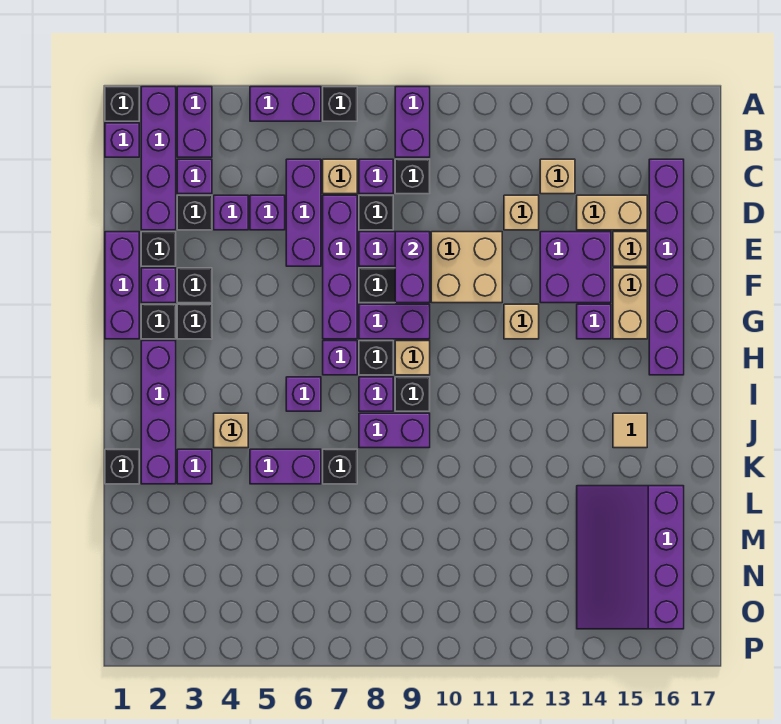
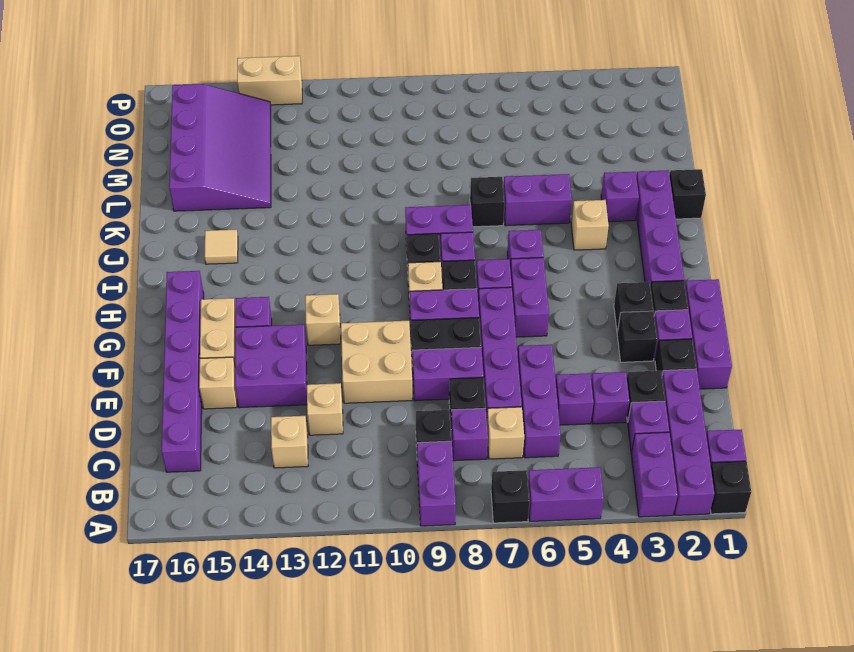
tan 1x2 brick [577,195,647,230] -> tan 1x2 brick moved to [237,56,302,105]
purple 1x2 brick [395,232,430,303] -> purple 1x2 brick moved to [510,258,549,337]

